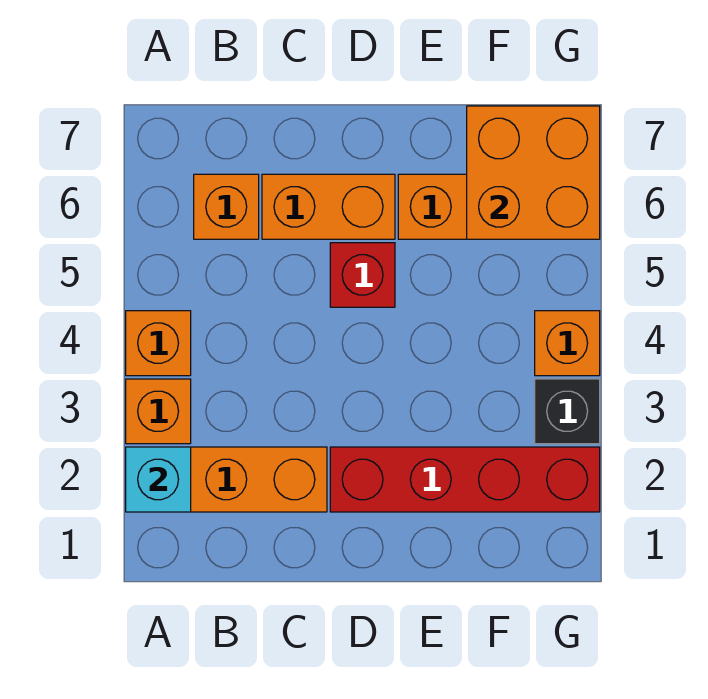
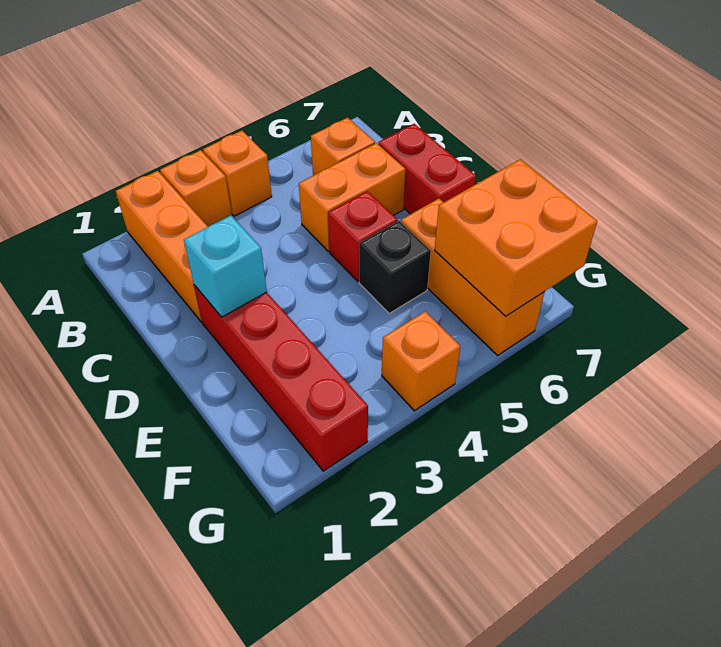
cyan 1x1 brick [126,447,191,512] -> cyan 1x1 brick moved to [184,216,267,317]
orange 1x2 brick [262,174,395,239] -> orange 1x2 brick turned to [299,143,405,252]
none -> red 1x2 brick [378,124,476,214]
black 1x1 brick [535,379,600,444] -> black 1x1 brick moved to [359,221,431,313]

